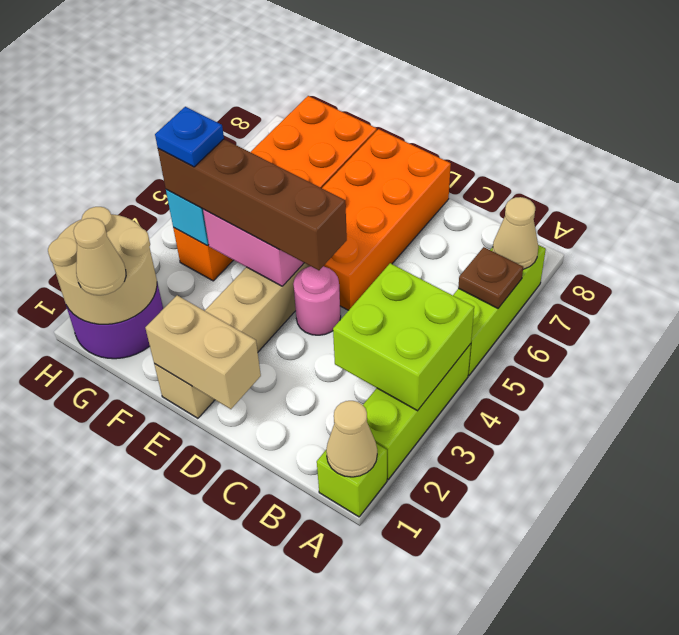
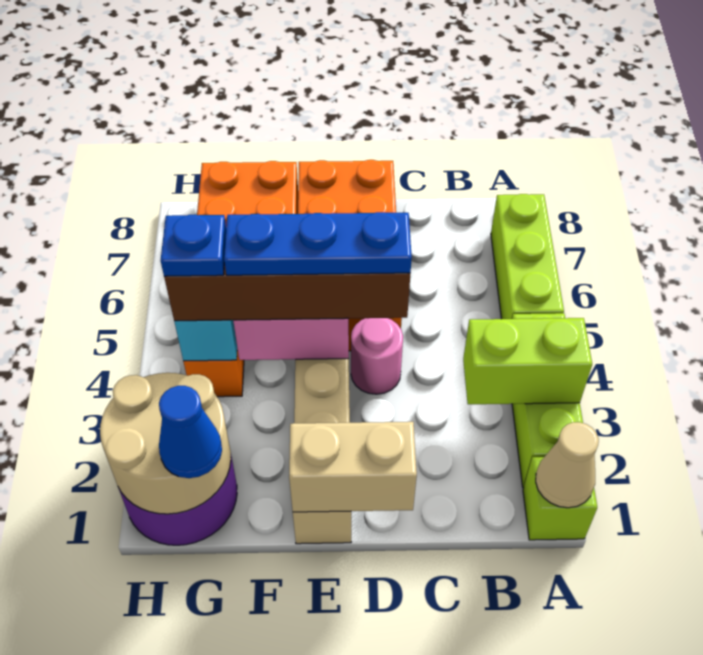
lime 2x2 brick [333,263,474,411] -> lime 1x2 brick [463,318,592,404]
brown 1x1 plate [458,247,523,308] -> none
tan 1x1 cone [493,197,538,269] -> none
none -> blue 1x3 plate [224,212,412,275]
tan 1x1 cone [73,218,126,295] -> blue 1x1 cone [159,386,222,478]

